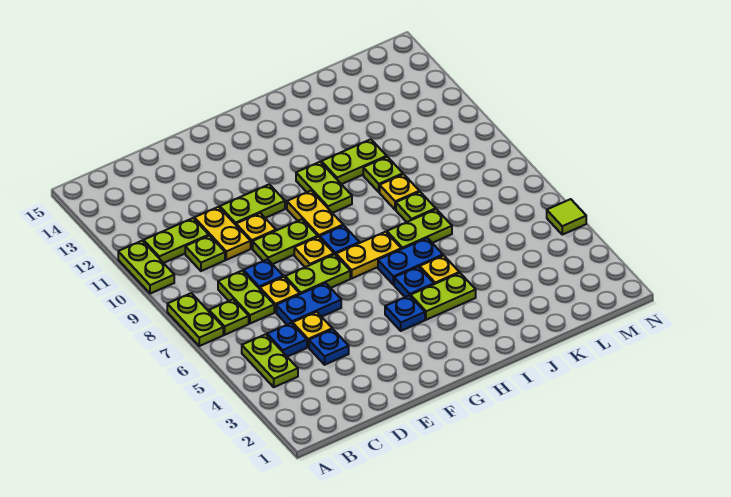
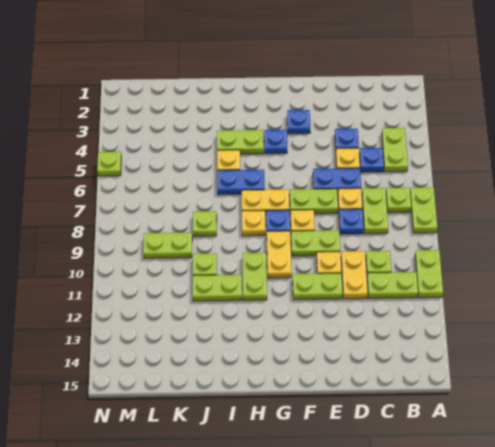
blue 1x1 plate [394,267,434,297] -> blue 1x1 plate moved to [287,110,310,134]
lime 1x2 plate [387,209,452,249] -> lime 1x2 plate moved to [143,233,192,258]
yellow 1x1 plate [380,174,419,210] -> yellow 1x1 plate moved to [242,210,266,236]
lime 1x1 tile [547,199,586,235] -> lime 1x1 plate [97,152,121,176]

